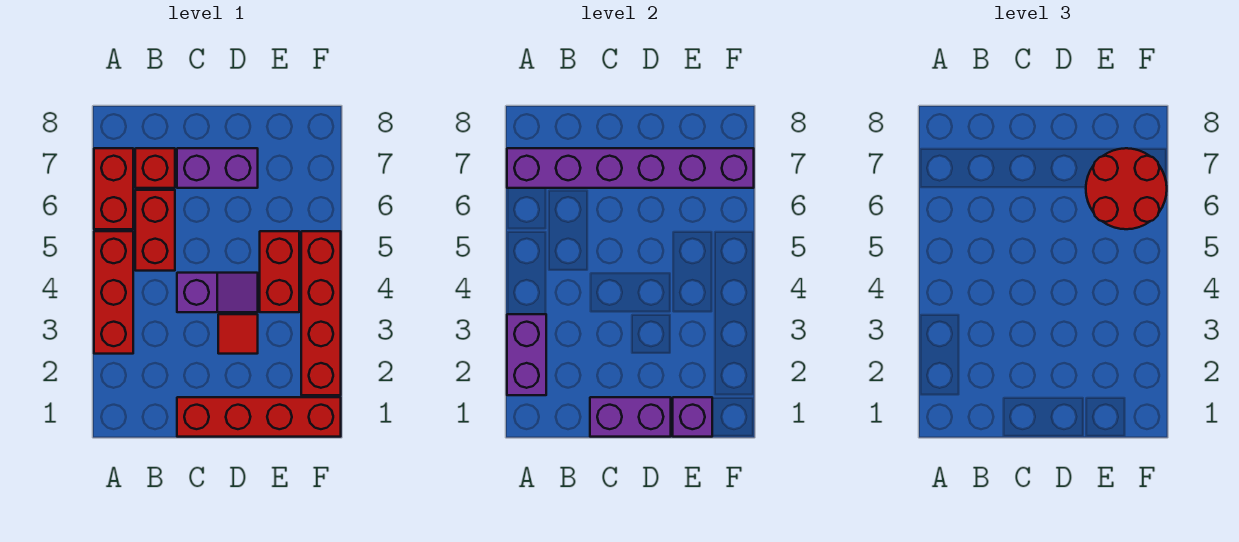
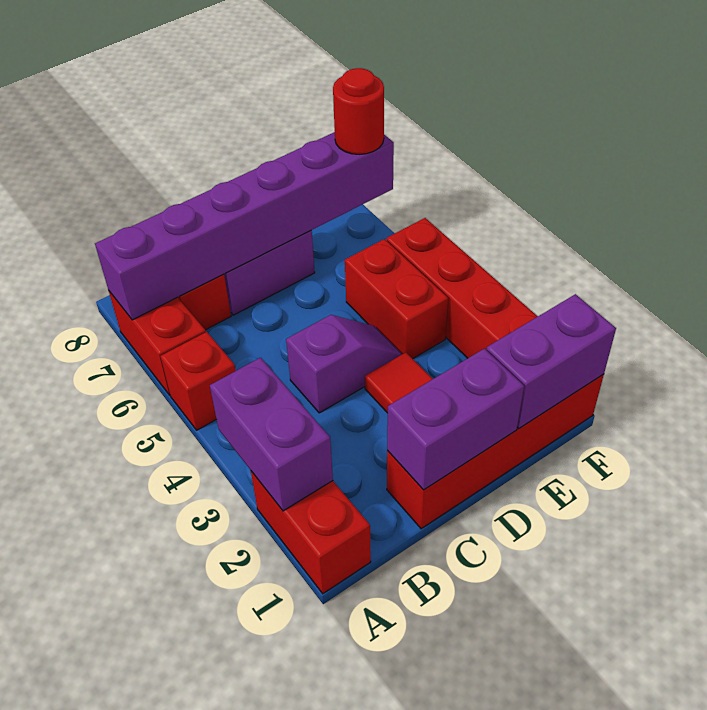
red 1x3 brick [94,231,133,354] -> red 1x1 brick [161,332,236,430]
red 1x2 brick [135,190,175,271] -> red 1x2 brick moved to [251,471,371,594]
purple 1x1 brick [673,397,712,437] -> purple 1x2 brick [487,294,616,428]
red 2x2 round brick [1086,148,1167,229] -> red 1x1 round brick [333,68,384,154]

